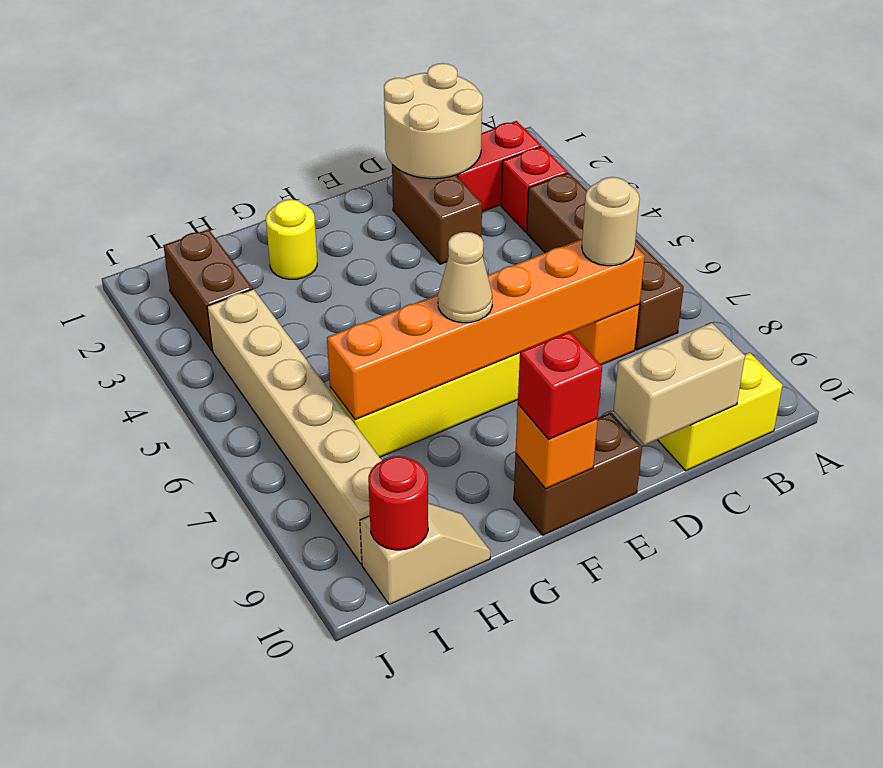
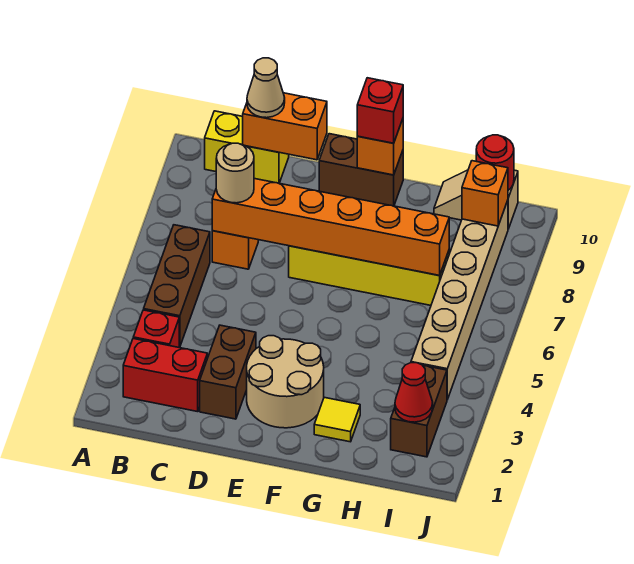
brown 1x4 brick [527,173,684,350] -> brown 1x3 brick [144,225,210,347]
tan 2x2 round brick [384,63,483,179] -> tan 2x2 round brick moved to [247,336,324,428]
tan 1x2 brick [614,323,745,445] -> orange 1x2 brick [243,93,327,160]
tan 1x1 cone [438,232,492,323] -> tan 1x1 cone moved to [247,58,285,118]
yellow 1x1 round brick [266,199,317,279] -> yellow 1x1 tile [314,397,360,442]
none -> red 1x1 cone [395,363,433,422]
none -> orange 1x1 brick [462,161,508,226]

